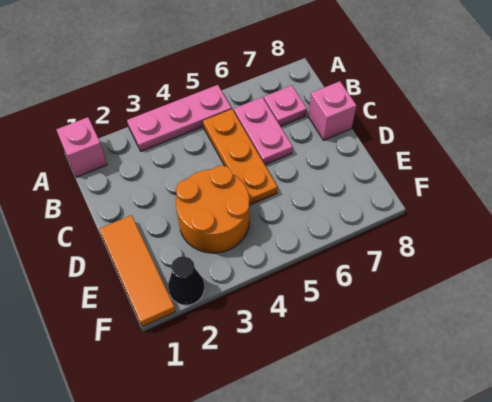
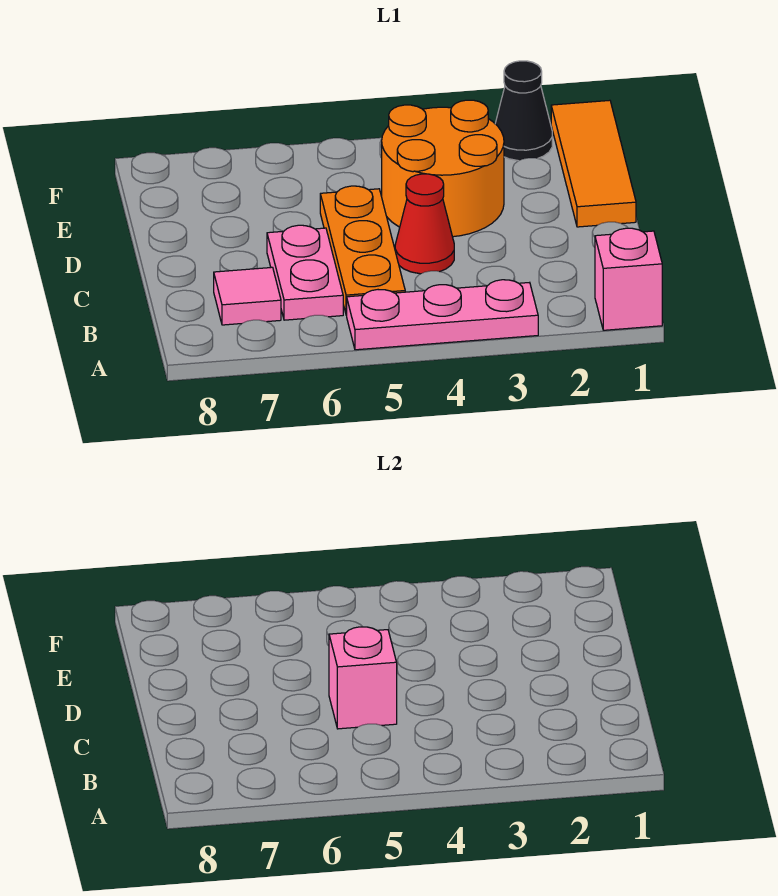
pink 1x1 plate [264,85,307,126] -> pink 1x1 tile [214,267,281,325]
none -> red 1x1 cone [395,174,454,274]
pink 1x1 brick [308,81,356,140] -> pink 1x1 brick moved to [329,627,397,729]

